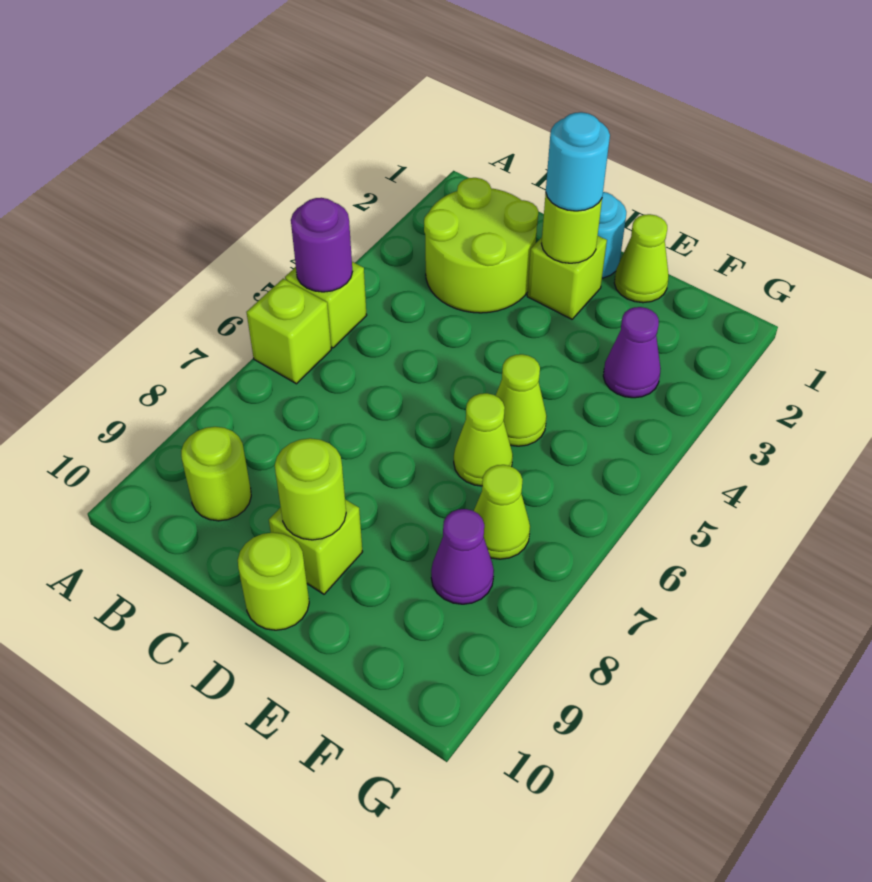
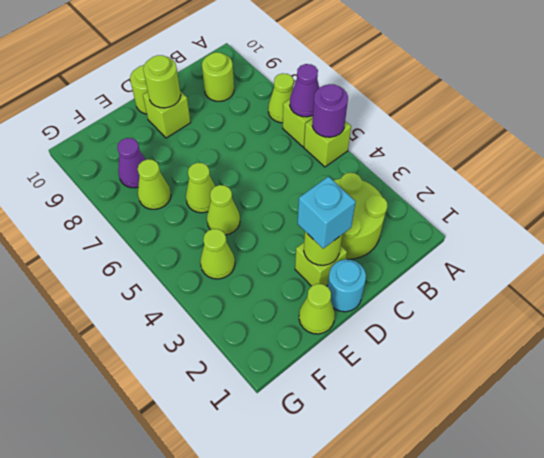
none -> lime 1x1 cone [268,73,294,123]
cyan 1x1 round brick [546,112,610,211] -> cyan 1x1 brick [298,176,356,249]
purple 1x1 cone [603,307,661,398] -> purple 1x1 cone moved to [290,64,319,117]
none -> lime 1x1 cone [200,229,235,279]

